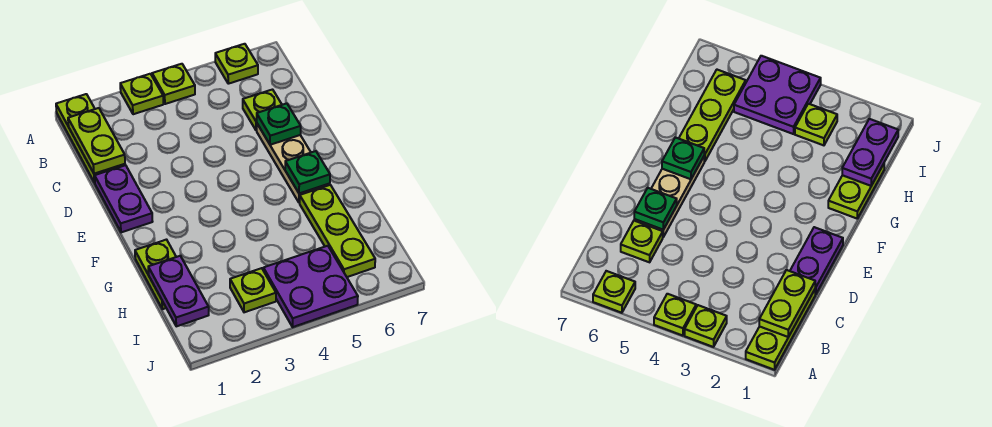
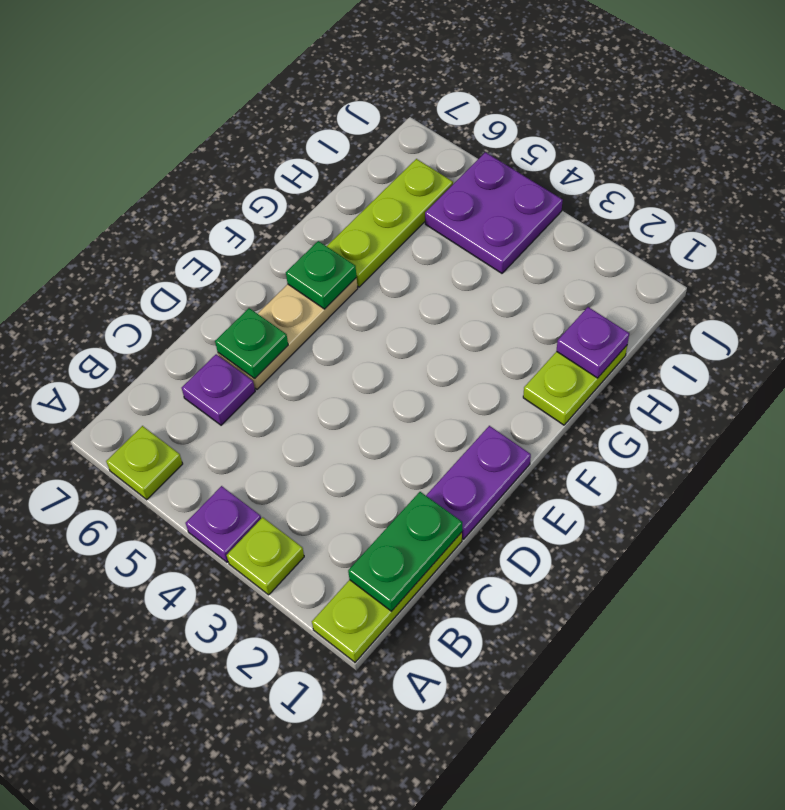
lime 1x1 plate [152,64,195,104] -> purple 1x1 plate [186,486,261,562]
lime 1x2 plate [68,108,125,174] -> green 1x2 plate [348,492,462,611]
lime 1x1 plate [243,90,282,130] -> purple 1x1 plate [182,354,255,425]
purple 1x2 plate [148,256,209,326] -> purple 1x1 plate [557,307,629,378]
lime 1x1 plate [230,268,276,312] -> none

